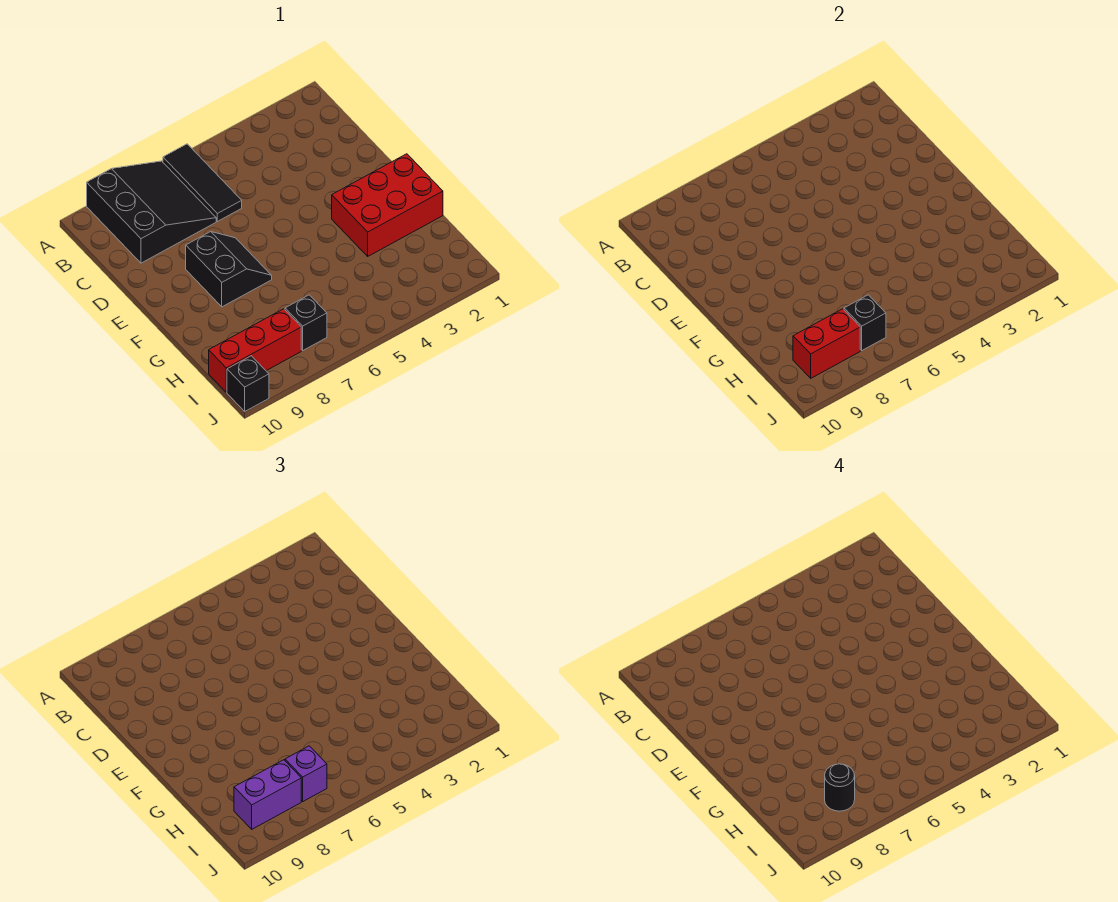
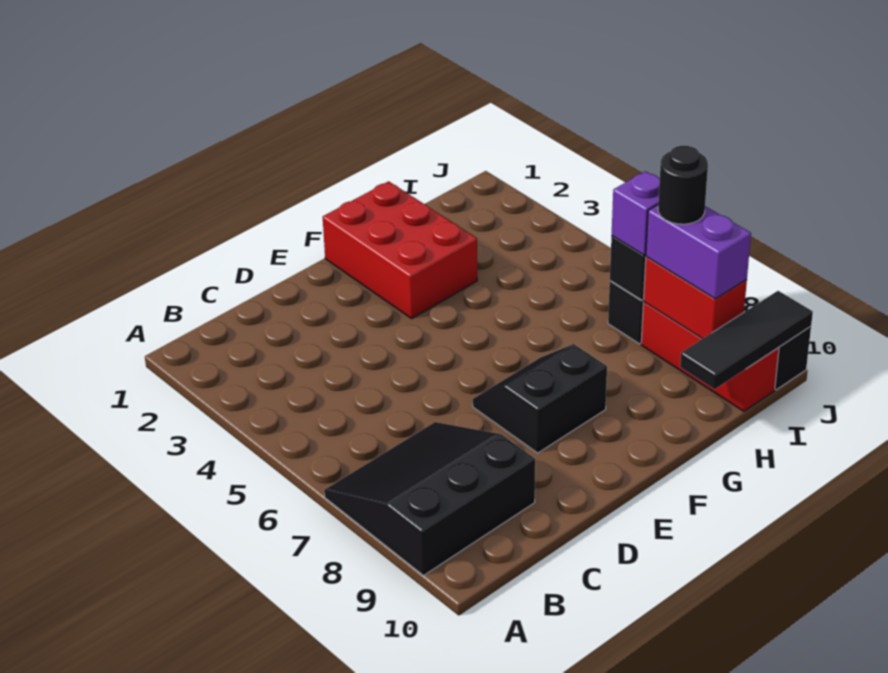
black 1x3 tile [163,144,242,221] -> black 1x3 tile moved to [680,291,813,389]

